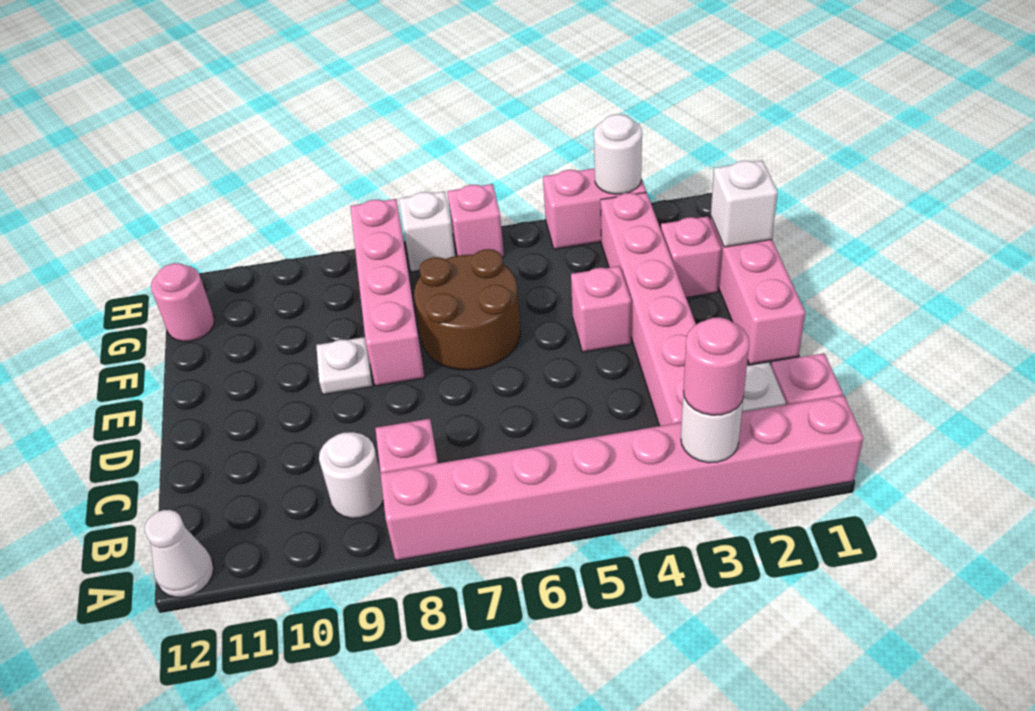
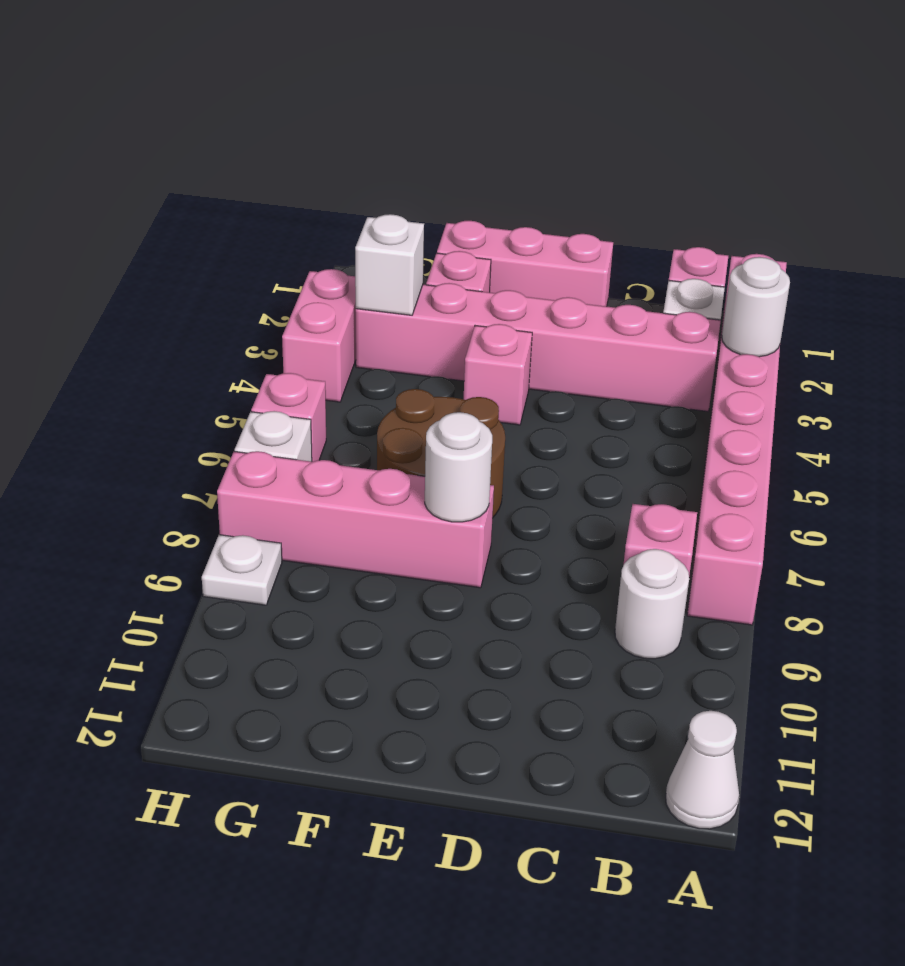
pink 1x1 round brick [683,317,749,415] -> none
white 1x1 plate [316,337,373,395] -> white 1x1 plate moved to [202,535,282,605]
white 1x1 brick [711,160,778,247] -> white 1x1 brick moved to [355,214,424,315]
pink 1x1 round brick [151,263,215,341] -> none
white 1x1 round brick [594,114,642,194] -> white 1x1 round brick moved to [425,412,492,522]

